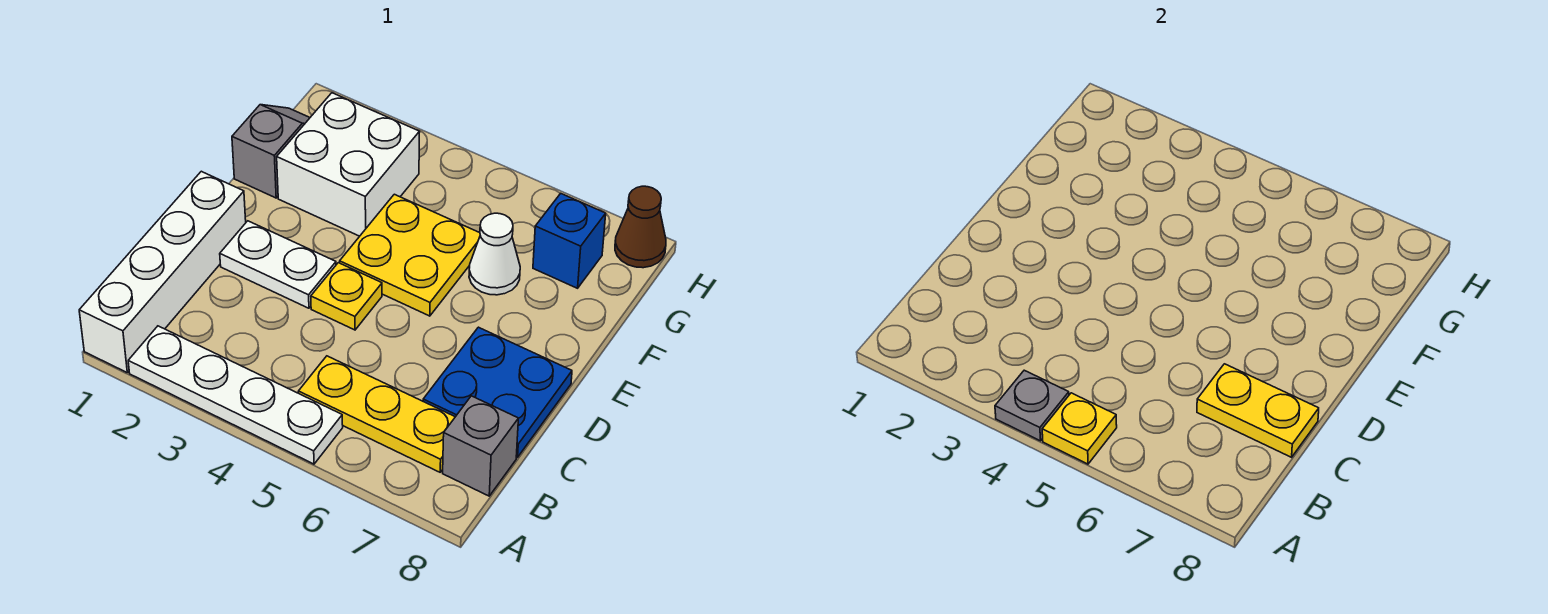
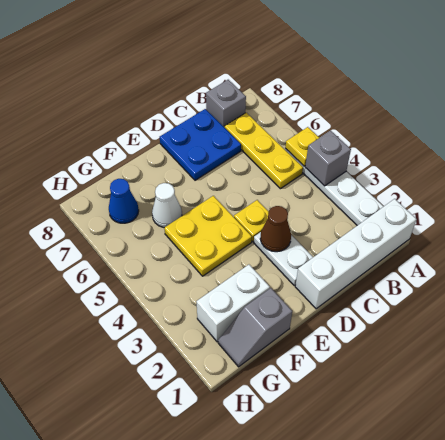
grey 1x1 plate [995,370,1069,441] -> grey 1x1 brick [305,131,351,186]
yellow 1x2 plate [1197,364,1319,457] -> none
white 2x2 brick [277,93,420,236] -> white 1x2 brick [196,265,270,342]
blue 1x1 brick [533,193,606,288] -> blue 1x1 cone [109,179,139,223]
brown 1x1 cone [615,186,666,268] -> brown 1x1 cone moved to [260,206,291,252]

